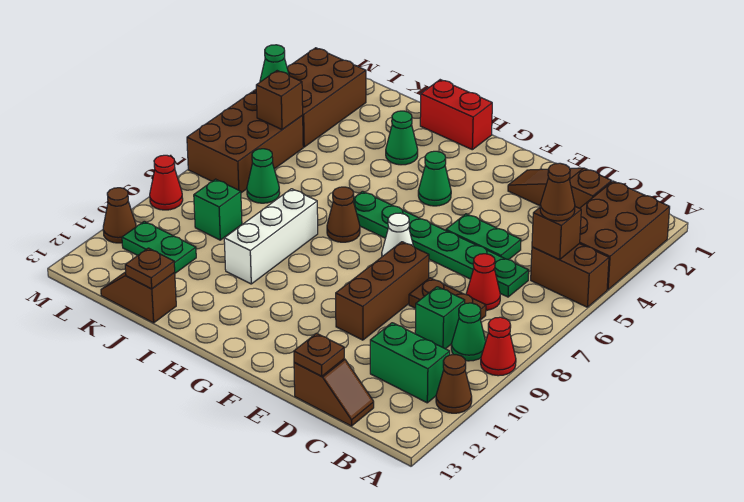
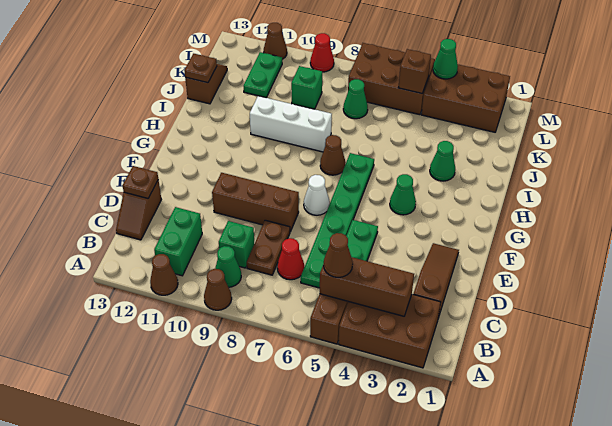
red 1x1 cone [481,317,516,376] -> brown 1x1 cone [204,269,232,310]
brown 1x1 brick [532,207,581,260] -> brown 1x3 brick [320,257,414,316]
red 1x2 brick [420,80,492,150] -> none

